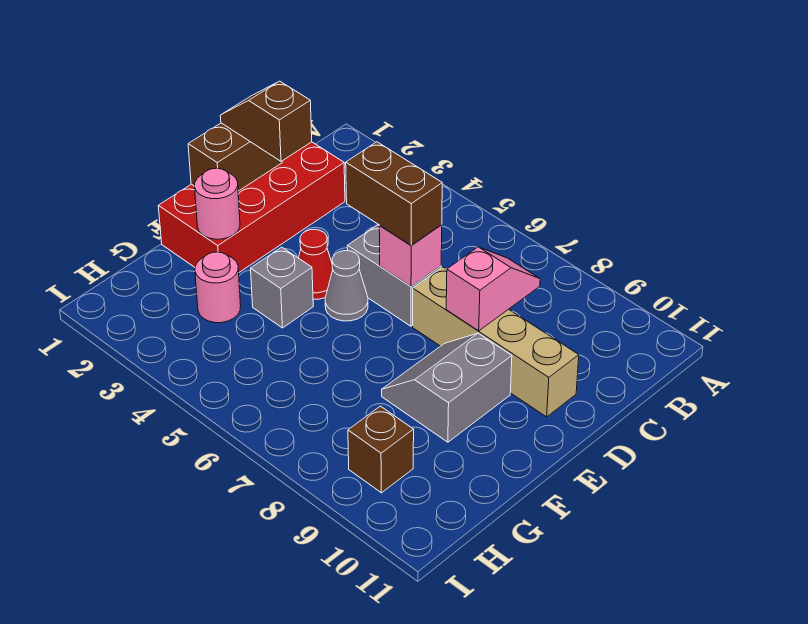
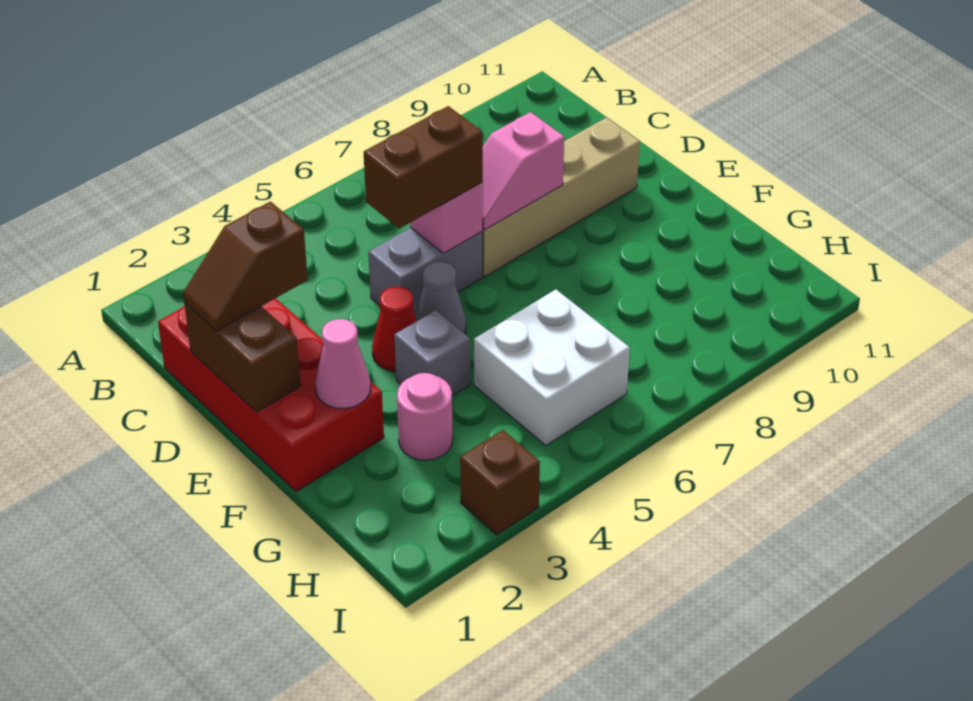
pink 1x2 slope [446,247,540,331] -> pink 1x2 slope turned to [482,112,564,229]
grey 2x2 slope [382,333,512,442] -> none
pink 1x1 round brick [195,168,240,239] -> pink 1x1 cone [315,319,371,409]
none -> white 2x2 brick [474,289,630,445]
brown 1x1 brick [348,406,414,493] -> brown 1x1 brick moved to [460,430,540,535]

